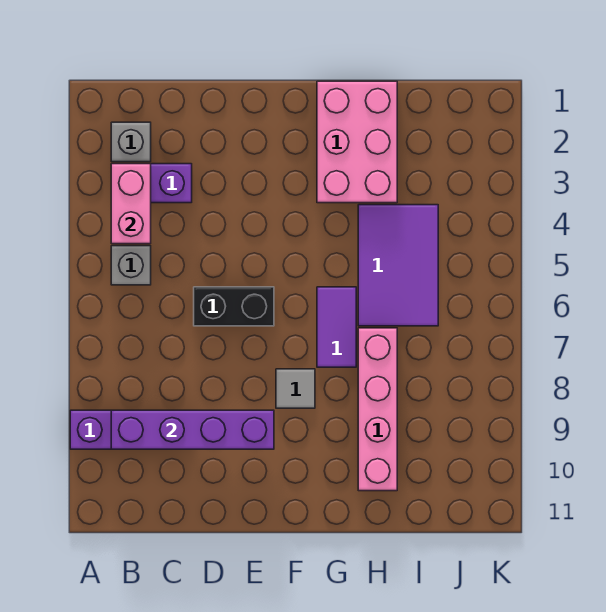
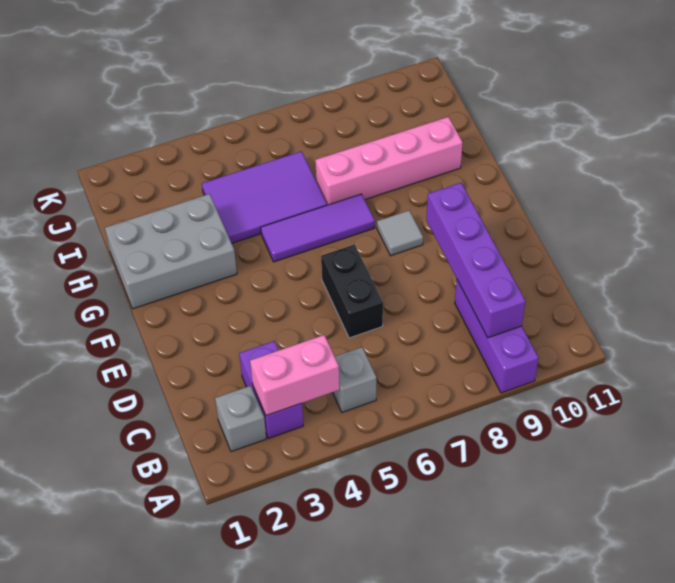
pink 2x3 brick [317,81,397,203] -> grey 2x3 brick [105,194,237,309]
purple 1x2 tile [317,287,356,367] -> purple 1x3 tile [261,194,375,262]

